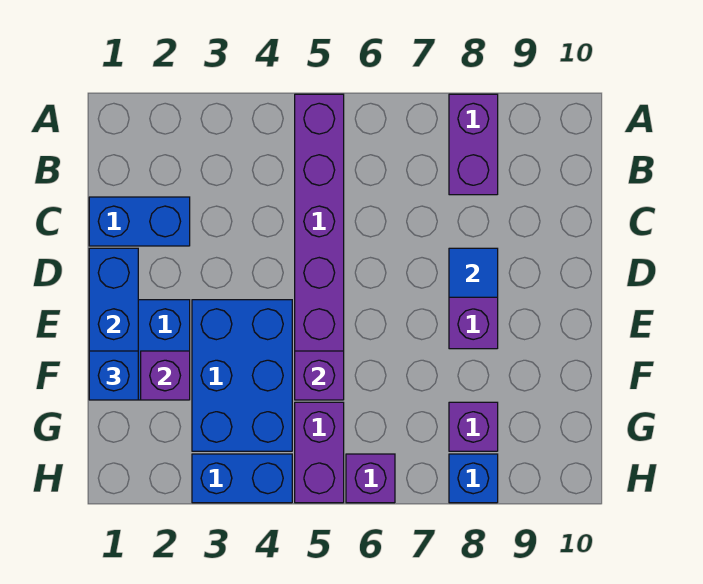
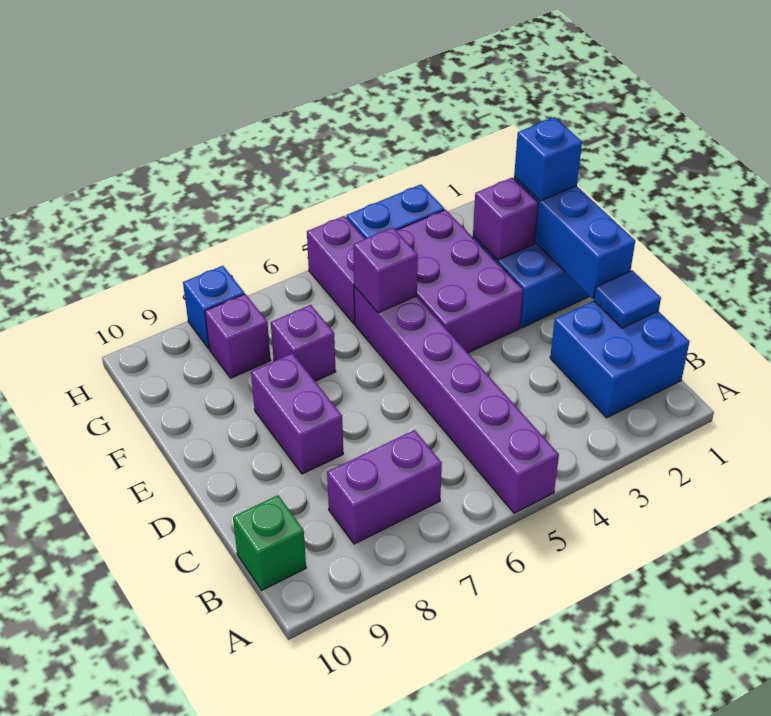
purple 1x2 brick [449,94,498,195] -> purple 1x2 brick turned to [327,430,442,544]
none -> green 1x1 brick [233,495,306,590]
blue 1x2 brick [89,197,190,246] -> blue 2x2 brick [550,301,690,418]
blue 1x1 tile [449,248,498,297] -> blue 1x1 tile moved to [594,270,661,328]
blue 2x3 brick [192,300,292,451] -> purple 2x3 brick [396,210,523,353]
purple 1x1 brick [346,454,395,503] -> purple 1x1 brick moved to [271,305,336,381]

